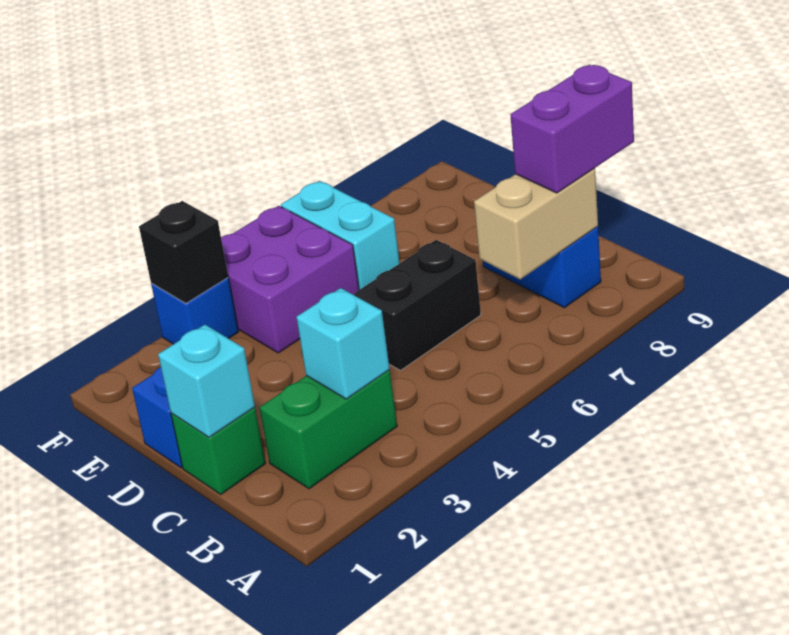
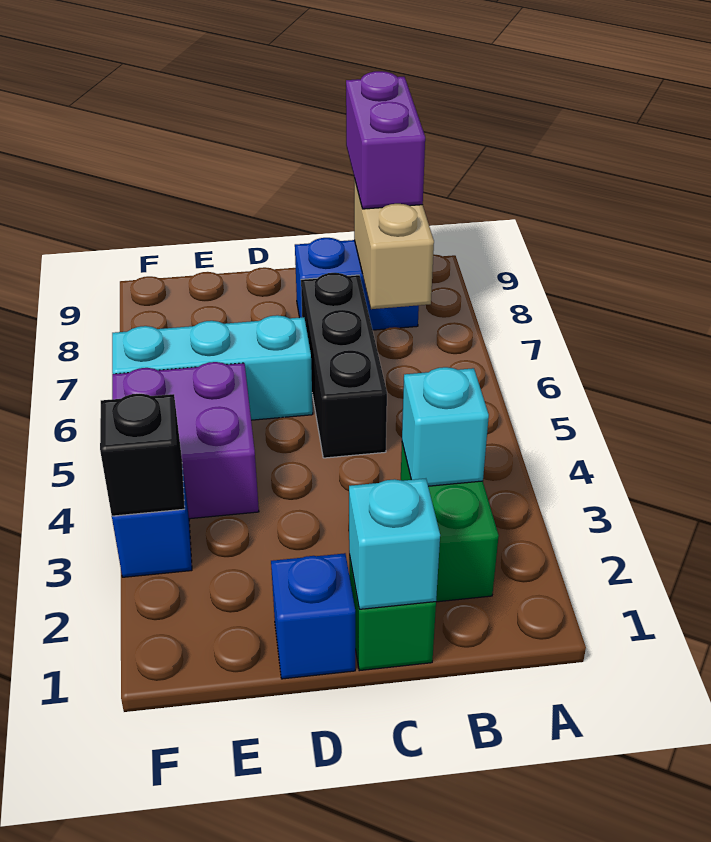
black 1x2 brick [354,240,481,370] -> black 1x3 brick [301,273,387,458]
cyan 1x2 brick [281,181,400,290] -> cyan 1x3 brick [112,315,313,420]

